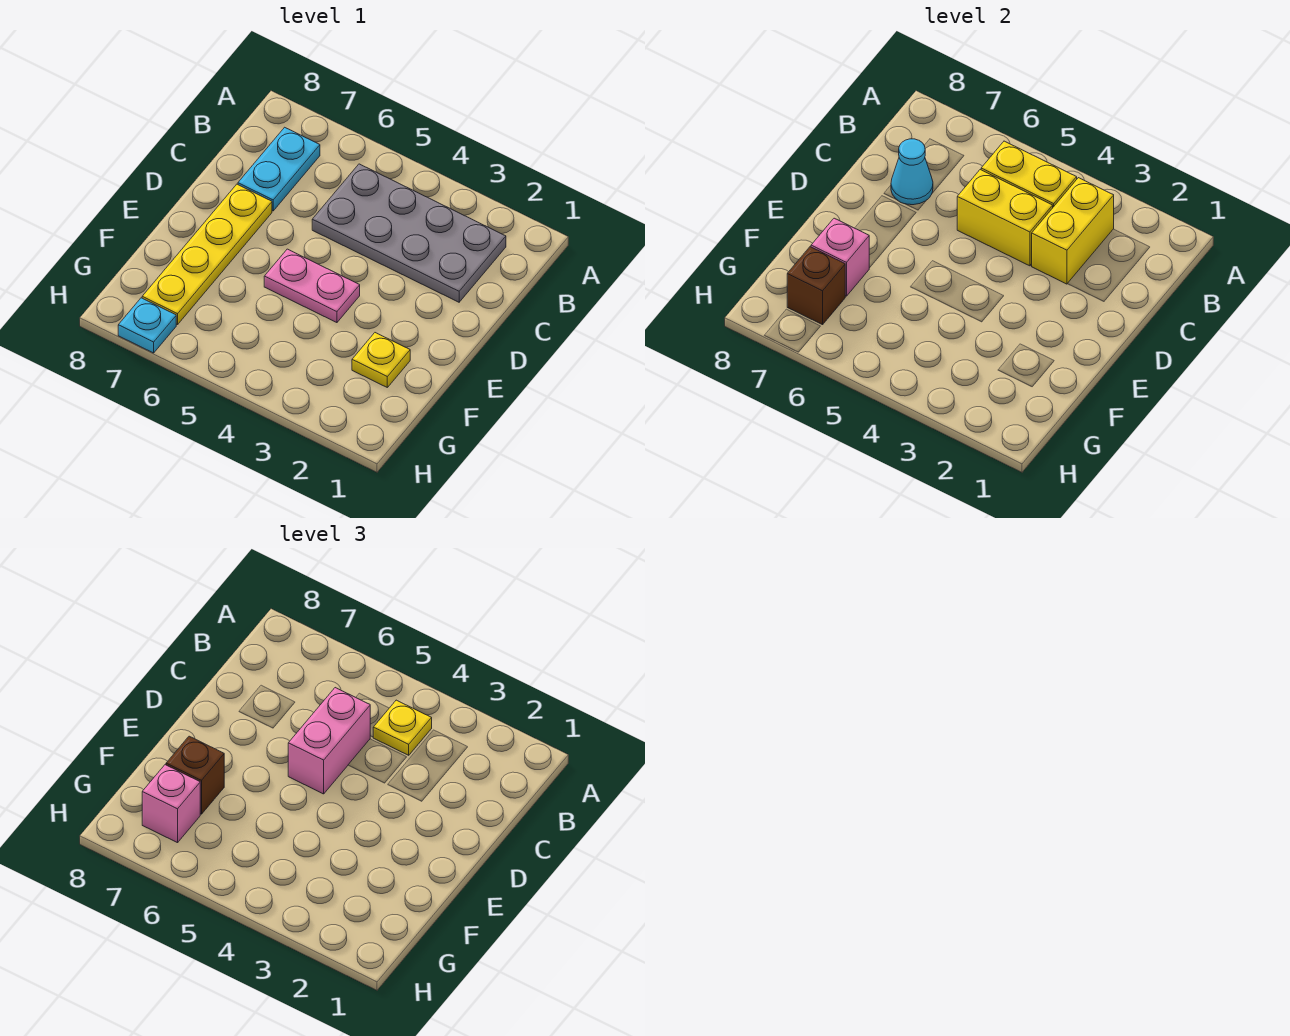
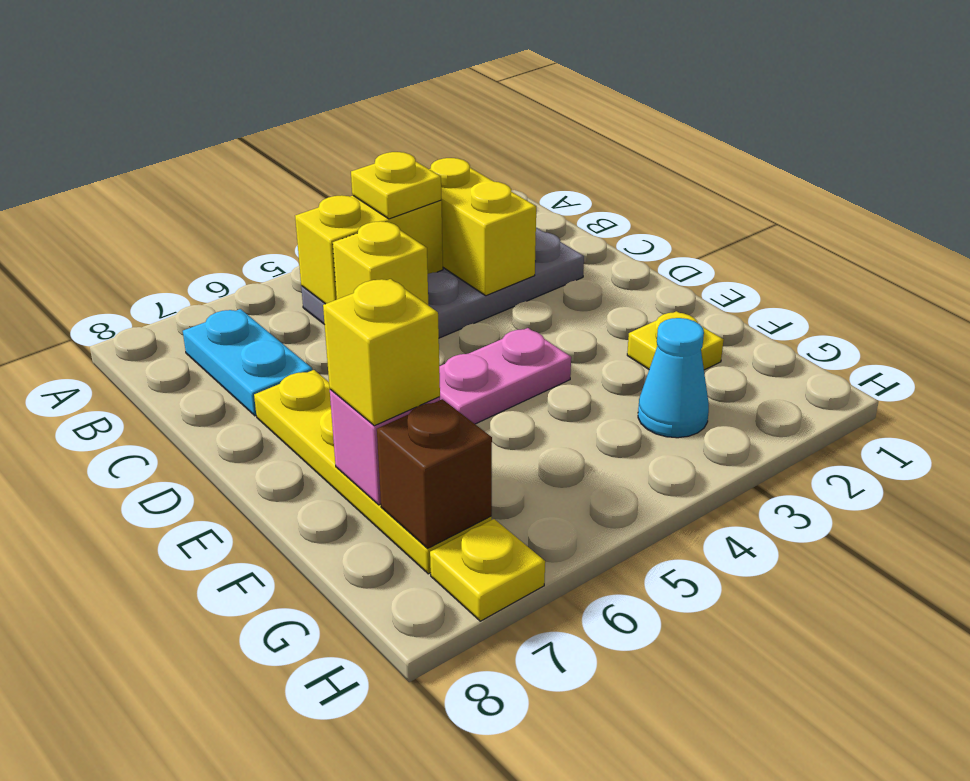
yellow 1x2 brick [957,170,1053,266] -> yellow 1x1 brick [333,221,428,305]
pink 1x2 brick [288,688,370,794] -> none
cyan 1x1 cone [891,139,933,205] -> cyan 1x1 cone moved to [638,318,709,438]
brown 1x1 brick [166,736,224,814] -> yellow 1x1 brick [323,279,440,426]
pink 1x1 brick [142,765,200,843] -> none
cyan 1x1 plate [118,298,176,353] -> yellow 1x1 plate [430,519,545,621]

